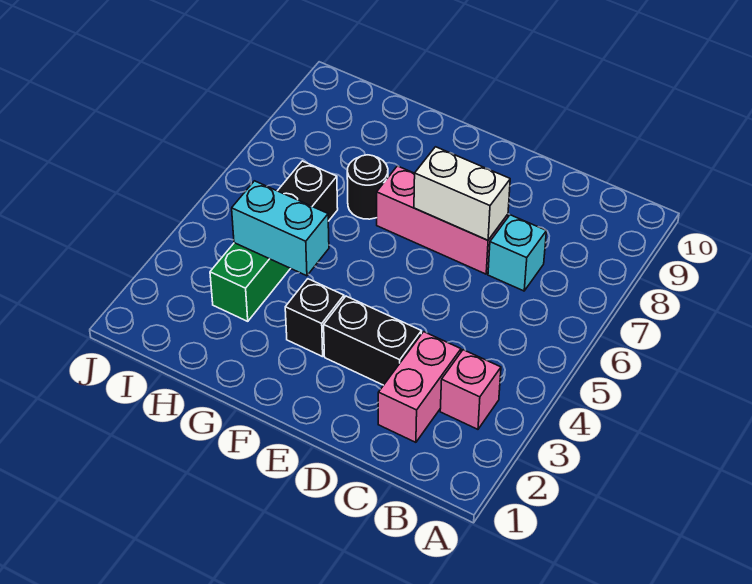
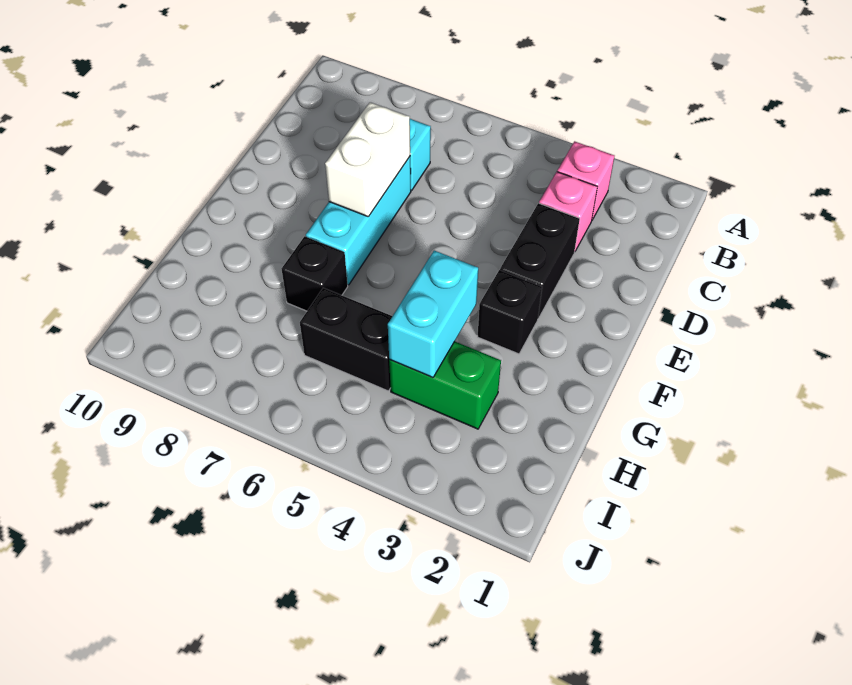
pink 1x2 brick [378,332,461,442] -> pink 1x1 brick [539,172,597,252]
pink 1x3 brick [377,166,508,274] -> cyan 1x3 brick [306,157,411,285]
black 1x1 round brick [347,155,388,219] -> black 1x1 brick [282,236,348,311]

